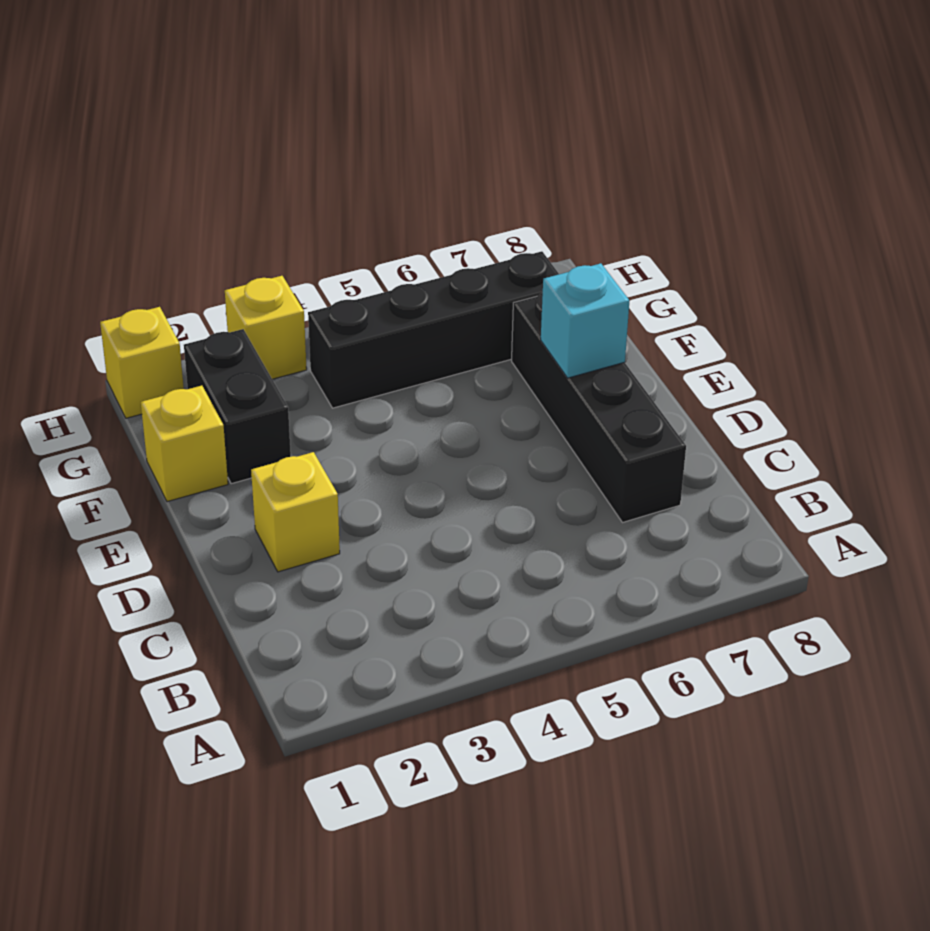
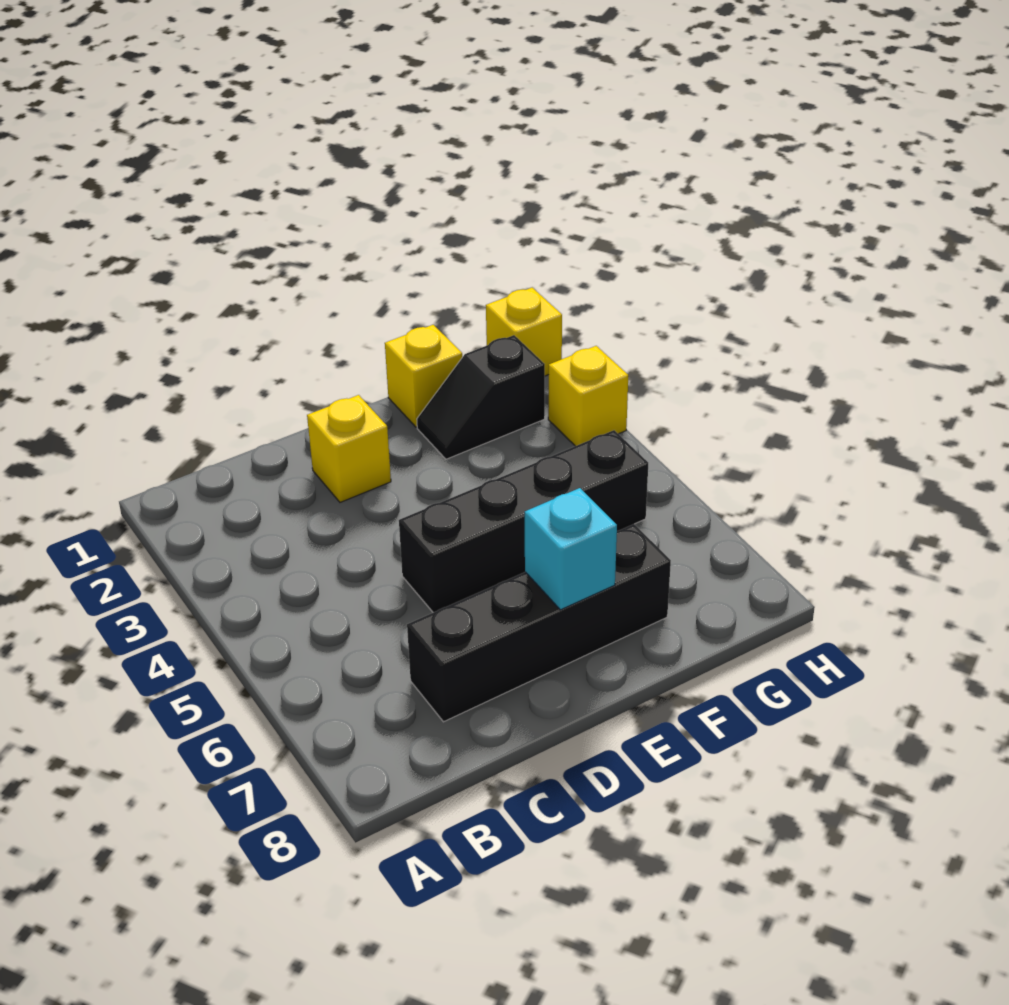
black 1x2 brick [184,329,291,484] -> black 1x2 slope [417,335,545,459]
black 1x4 brick [308,251,559,408] -> black 1x4 brick turned to [399,430,648,612]

